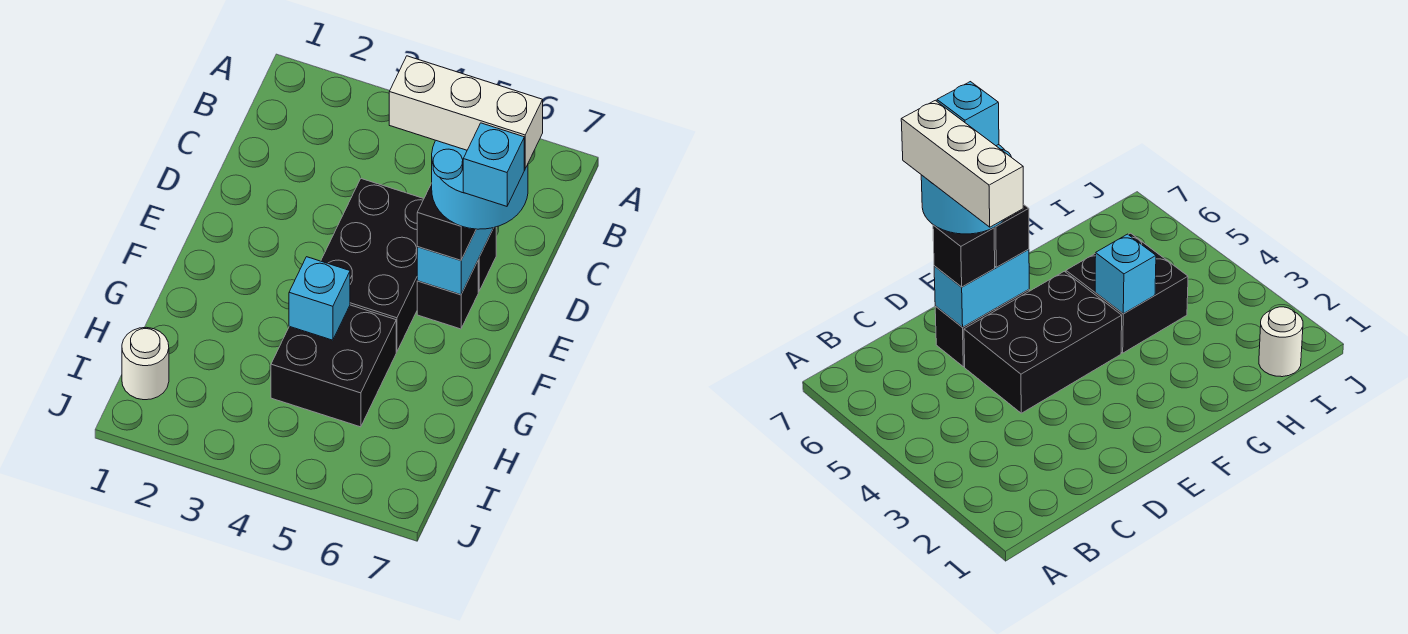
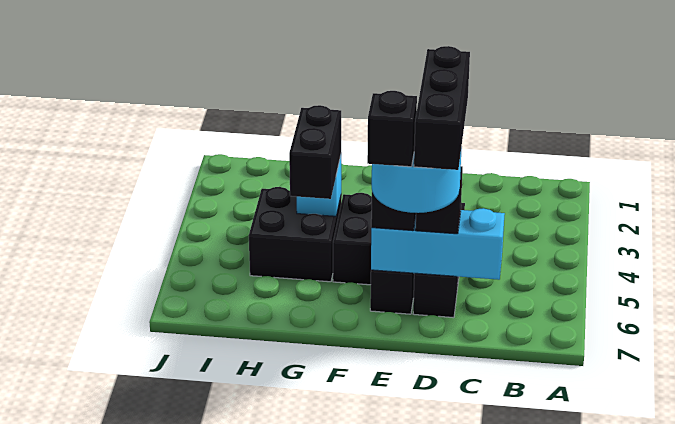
white 1x3 brick [389,56,543,169] -> black 1x3 brick [414,46,470,170]
cyan 1x2 brick [417,228,493,295] -> cyan 1x3 brick [371,208,505,280]
cyan 1x1 brick [463,123,524,206] -> black 1x1 brick [367,91,417,167]
none -> black 1x2 brick [289,105,341,199]
white 1x1 round brick [122,327,169,400] -> none

